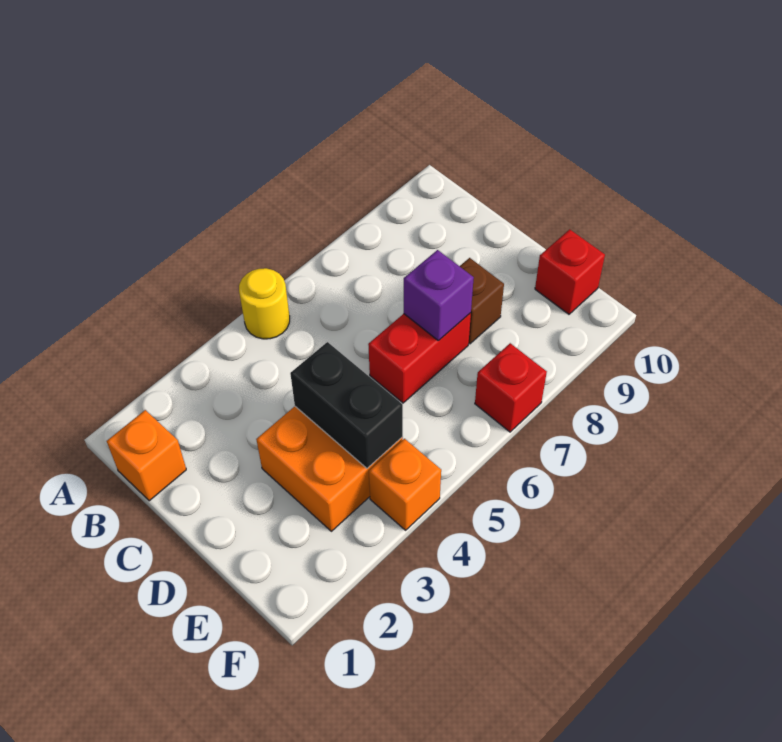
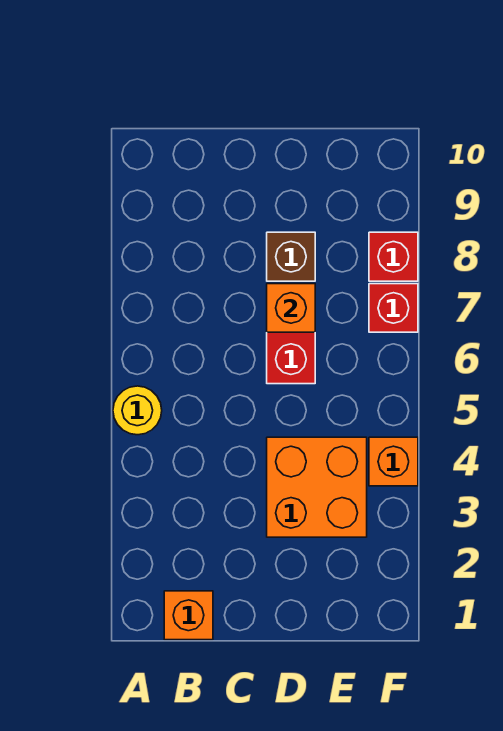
black 1x2 brick [290,342,403,468] -> none
purple 1x1 brick [404,250,474,341] -> orange 1x1 brick [267,284,315,332]
red 1x1 brick [535,229,605,314] -> red 1x1 brick moved to [369,232,418,281]

